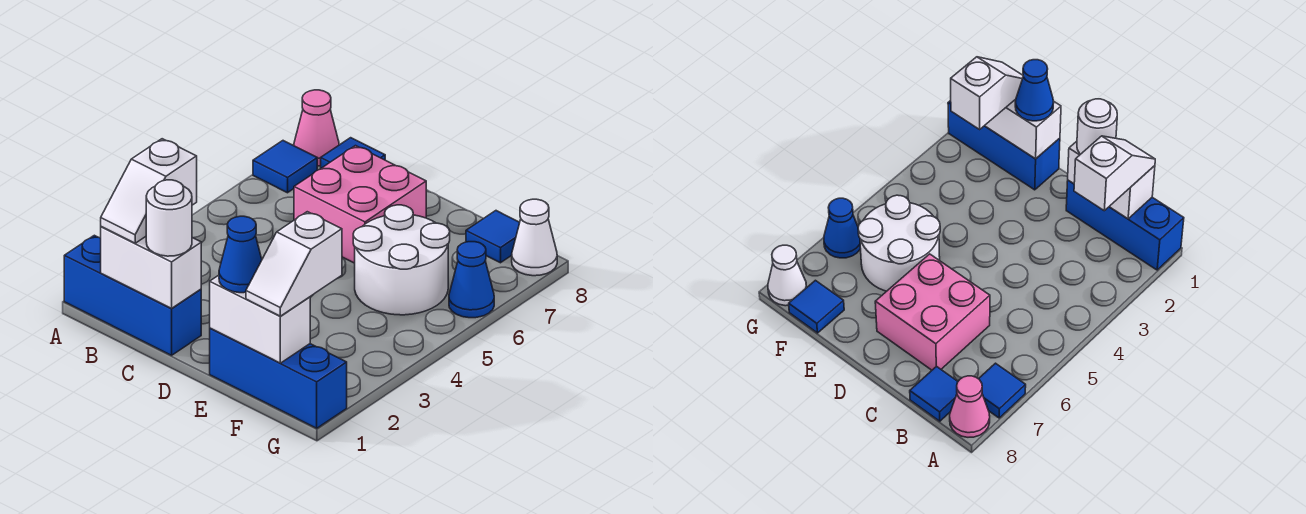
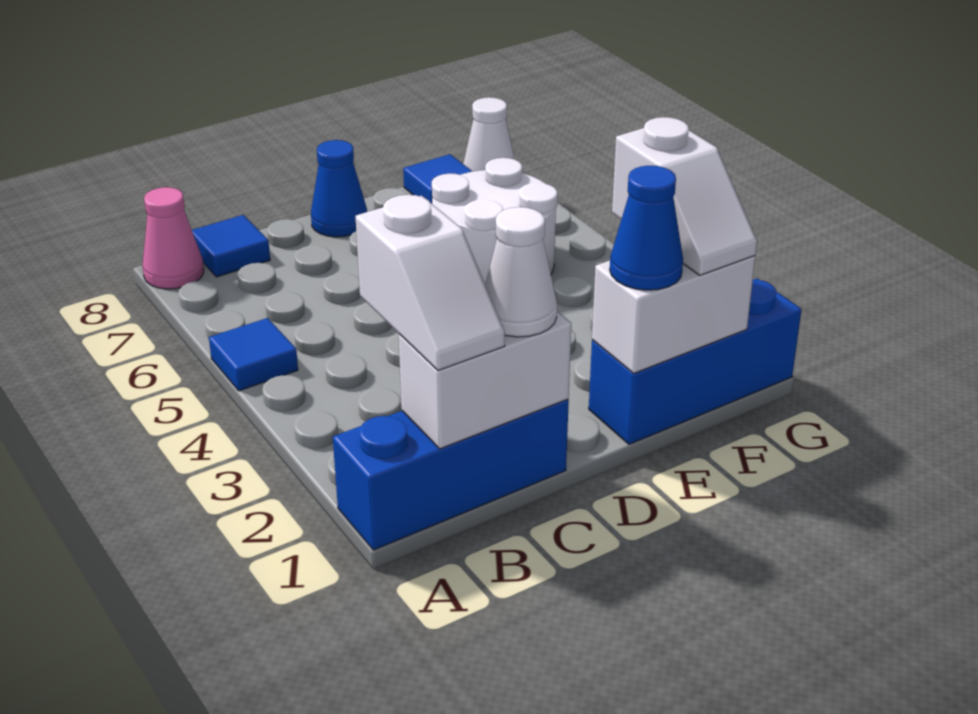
blue 1x1 tile [253,141,317,193] -> blue 1x1 tile moved to [209,318,298,391]
white 1x1 round brick [146,180,192,256] -> white 1x1 cone [485,207,557,337]
pink 2x2 brick [294,146,426,263] -> none
blue 1x1 cone [449,242,494,318] -> blue 1x1 cone moved to [311,140,367,237]

